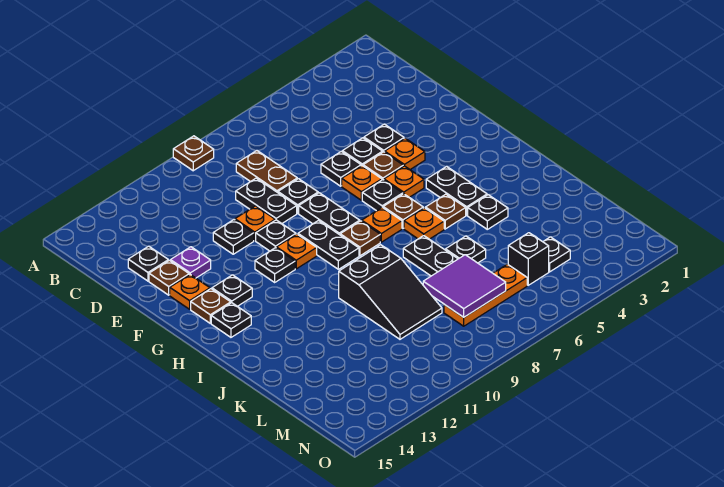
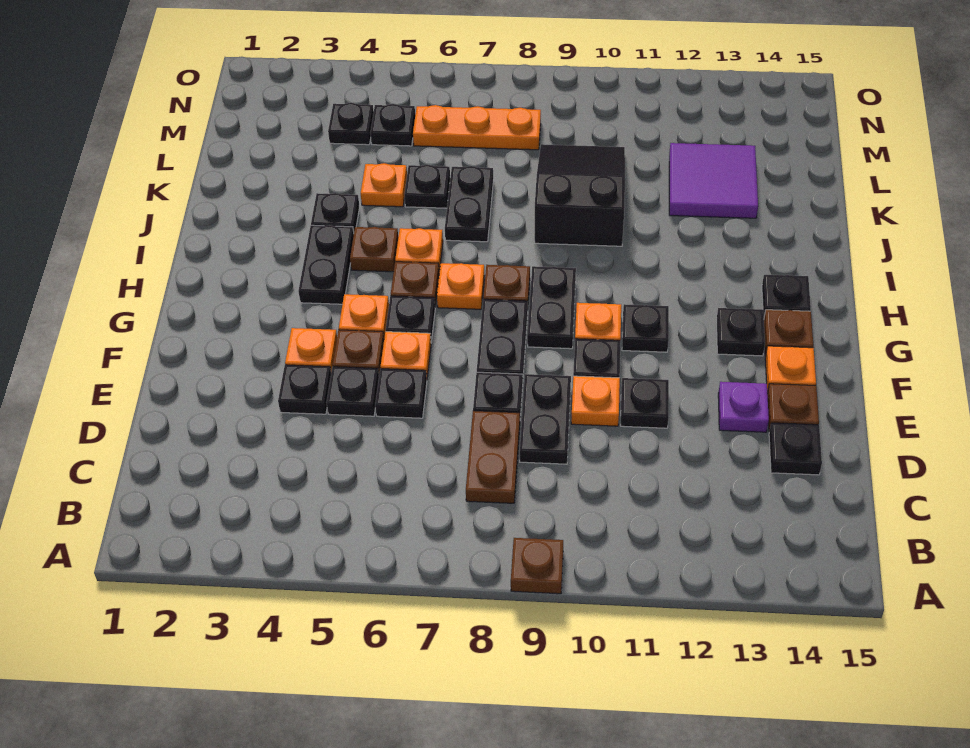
none -> orange 1x1 plate [361,163,407,207]
purple 2x2 tile [423,255,506,317] -> purple 2x2 tile moved to [669,143,758,218]
black 1x1 brick [508,233,549,285] -> black 1x1 plate [370,104,415,146]

